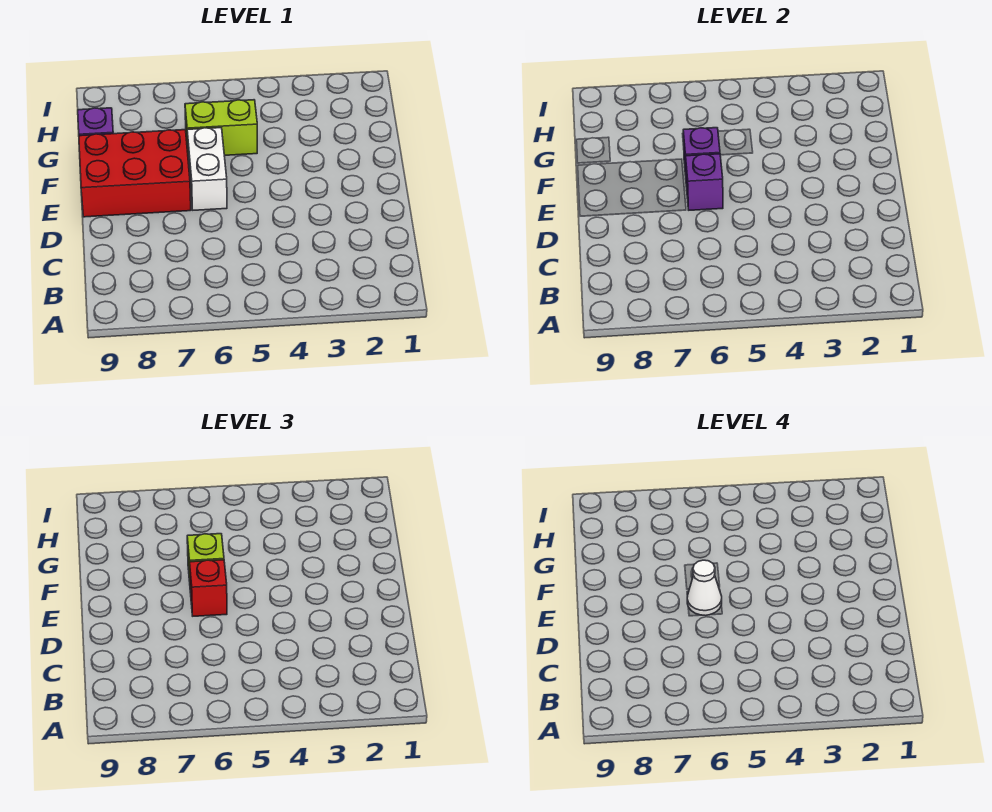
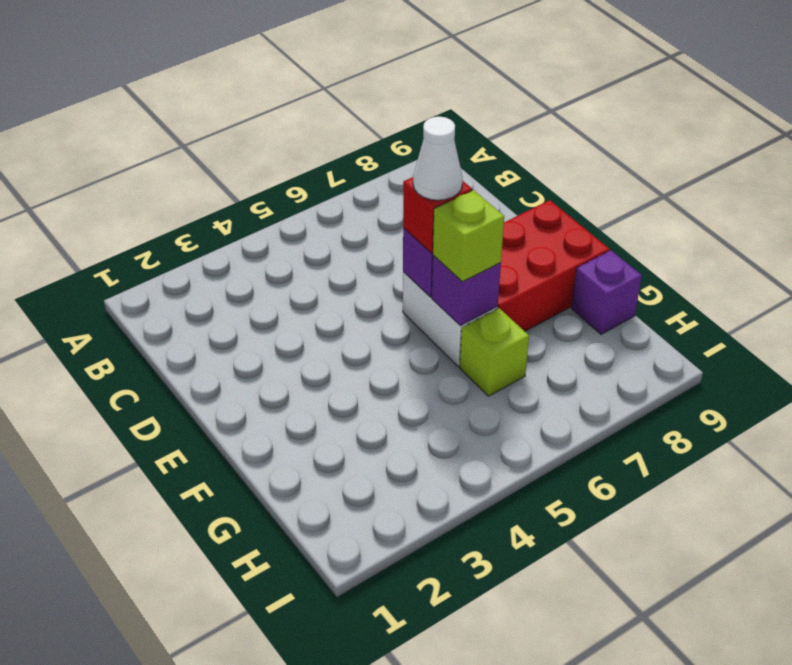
lime 1x2 brick [185,100,257,155] -> lime 1x1 brick [460,308,529,396]

